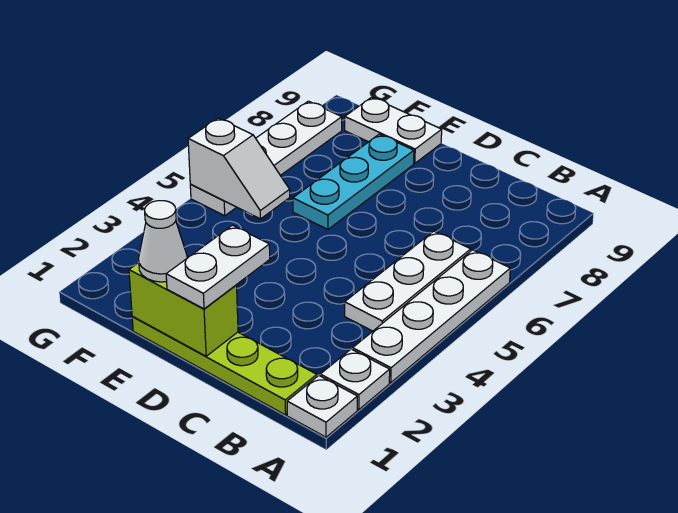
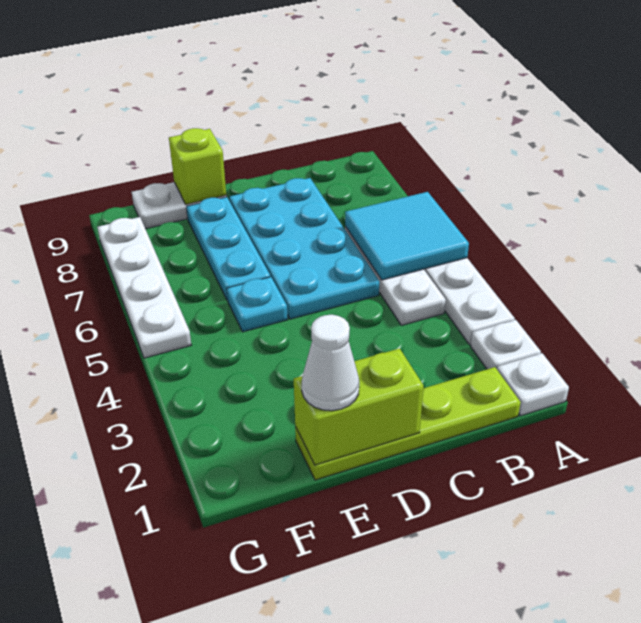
none -> cyan 2x2 tile [345,192,469,280]
none -> cyan 2x4 plate [229,178,379,319]
white 1x2 plate [166,225,270,309] -> none
none -> cyan 1x1 plate [227,277,288,332]
none -> lime 1x1 brick [169,128,226,204]
white 1x2 slope [188,118,290,219] -> none

